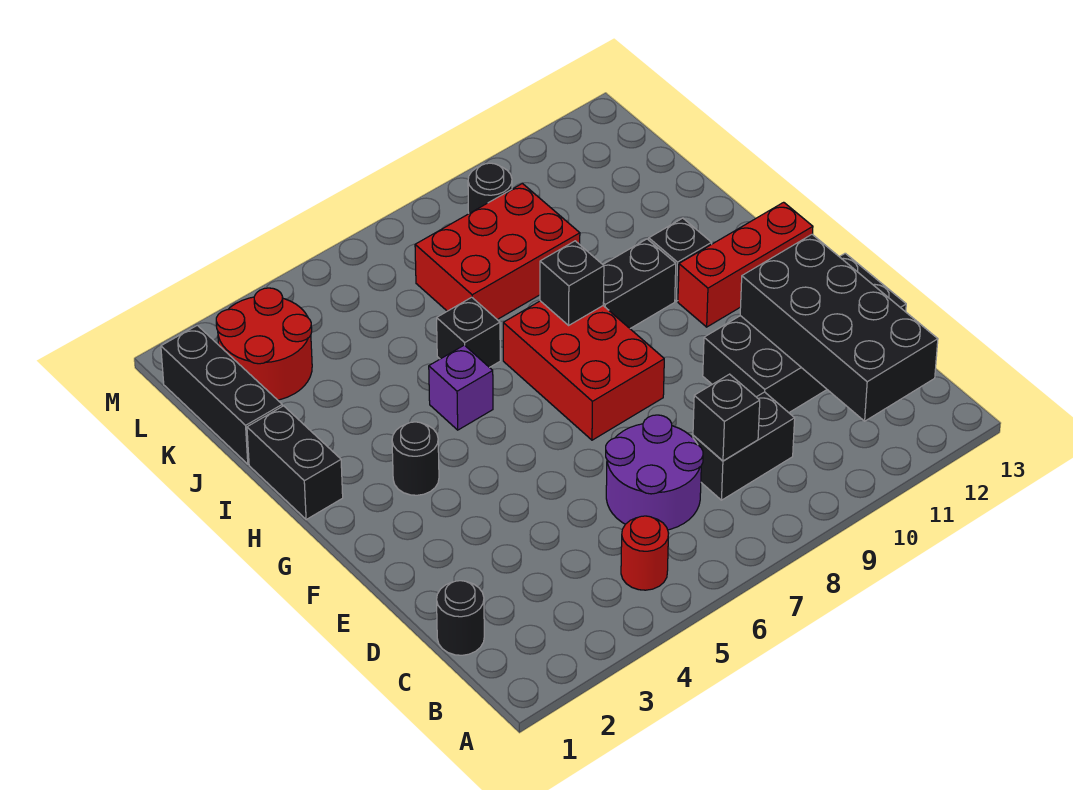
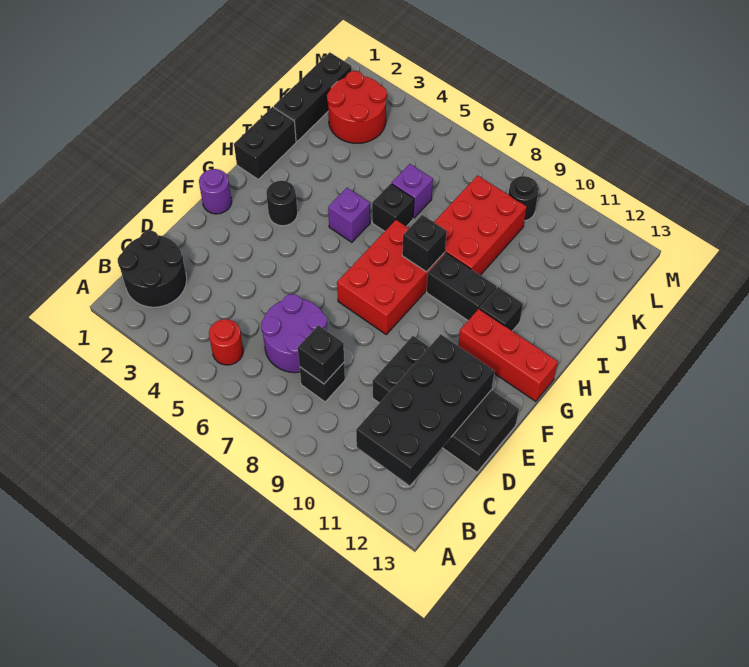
black 1x1 round brick [437,581,484,655] -> black 2x2 round brick [118,231,187,307]
black 1x2 brick [693,392,795,500] -> black 1x1 brick [300,363,345,402]
none -> purple 1x1 round brick [199,169,232,214]
none -> purple 1x1 brick [392,164,433,218]
red 2x3 brick [415,184,580,320] -> red 2x3 brick turned to [434,175,527,275]

